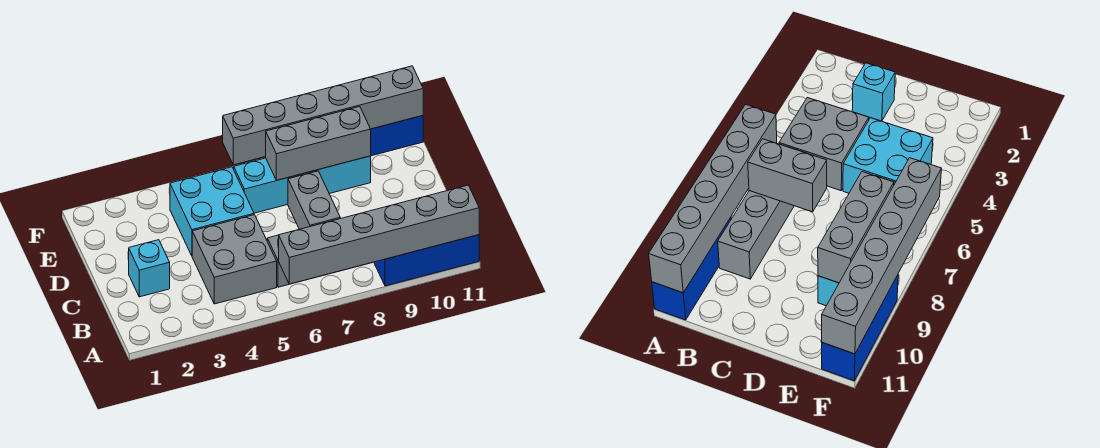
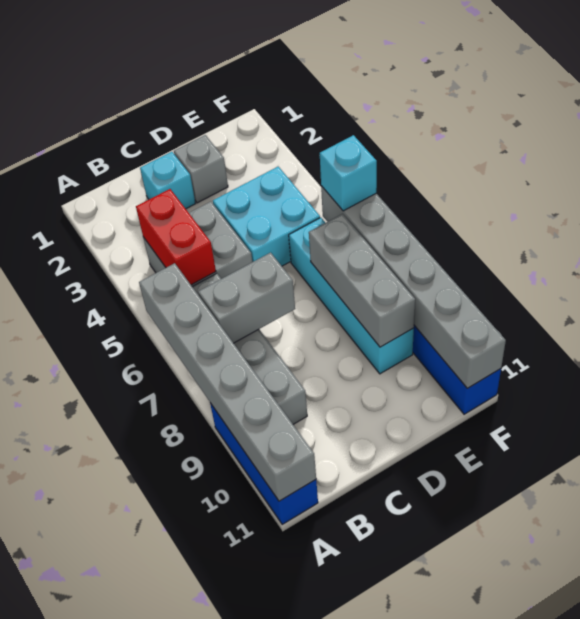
none -> red 1x2 brick [136,189,216,285]
none -> grey 1x1 brick [174,135,228,203]
none -> cyan 1x1 brick [320,135,377,211]

